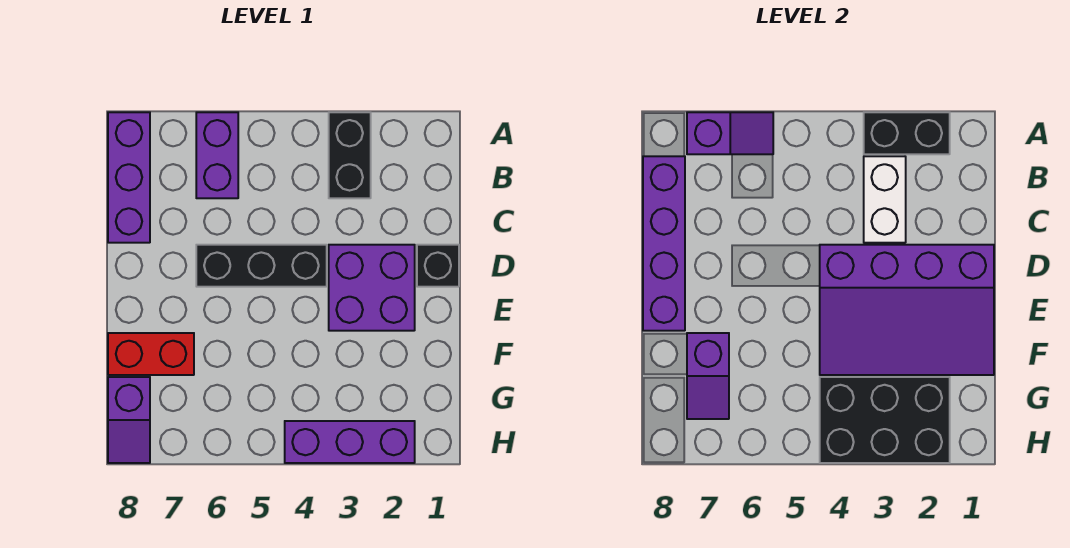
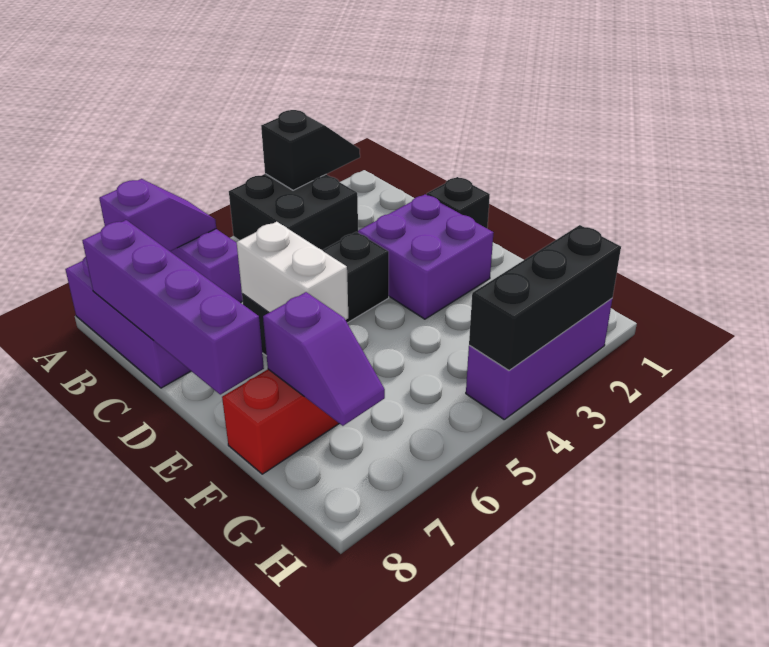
black 1x2 brick [864,112,950,154] -> black 1x2 slope [261,110,360,190]
black 1x2 brick [329,112,371,198] -> black 2x2 brick [229,174,358,250]
white 1x2 brick [864,156,906,243] -> white 1x2 brick moved to [237,222,348,320]
purple 3x4 slope [820,245,994,375] -> none
black 2x3 brick [820,377,950,463] -> black 1x3 brick [469,225,621,370]
purple 1x2 slope [108,377,150,463] -> none

